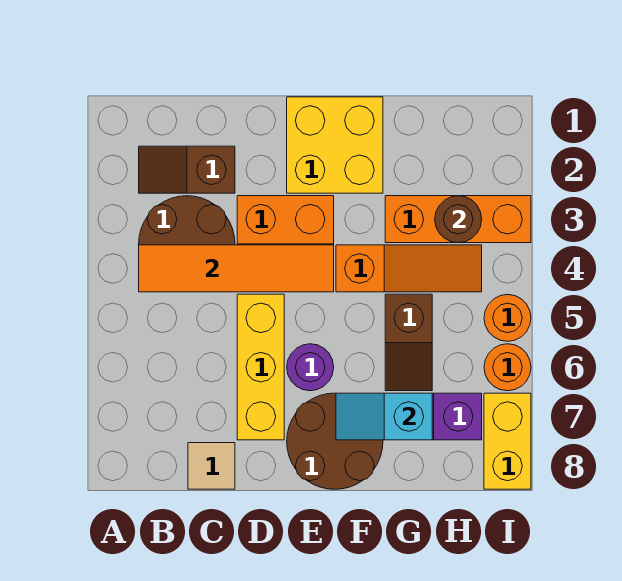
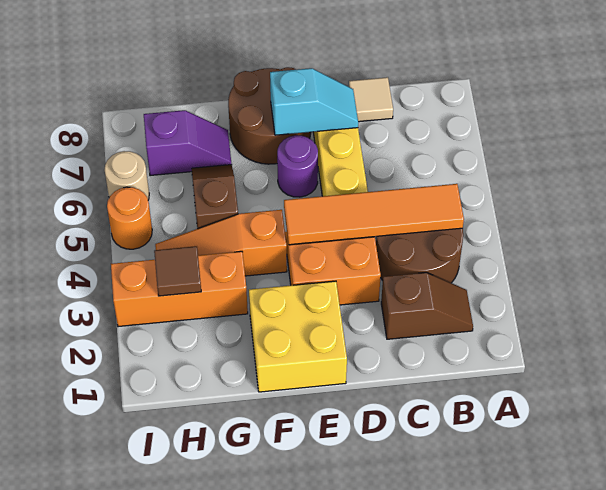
cyan 1x2 slope [336,393,432,440] -> cyan 1x2 slope moved to [270,68,358,135]
brown 1x1 round brick [435,196,482,243] -> brown 1x1 tile [154,246,201,296]
orange 1x1 round brick [484,344,531,391] -> tan 1x1 round brick [105,151,149,200]
yellow 1x2 brick [484,393,531,489] -> none

